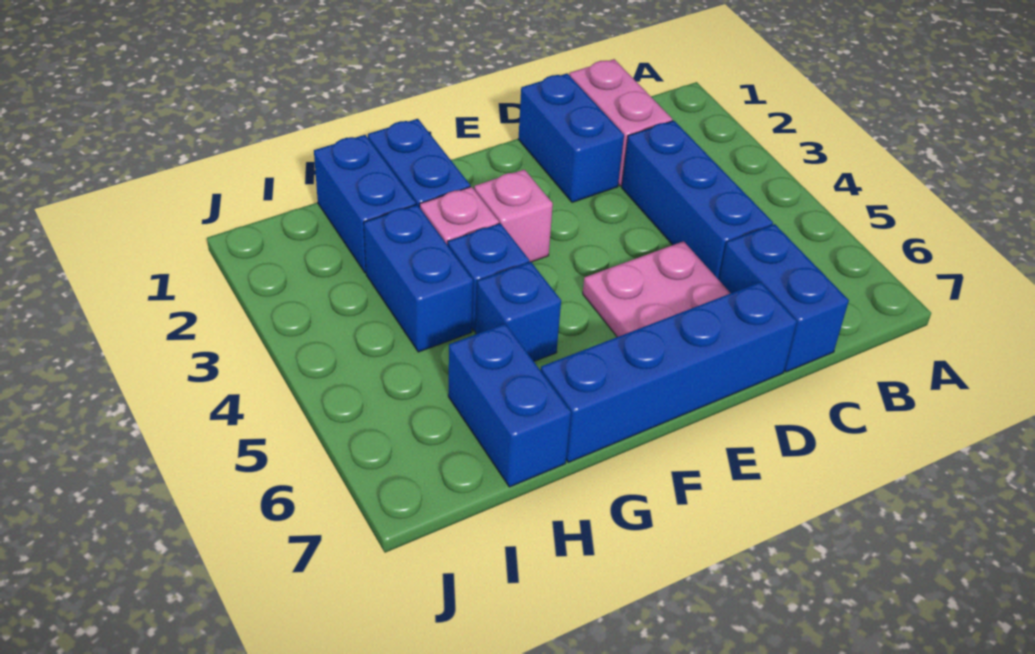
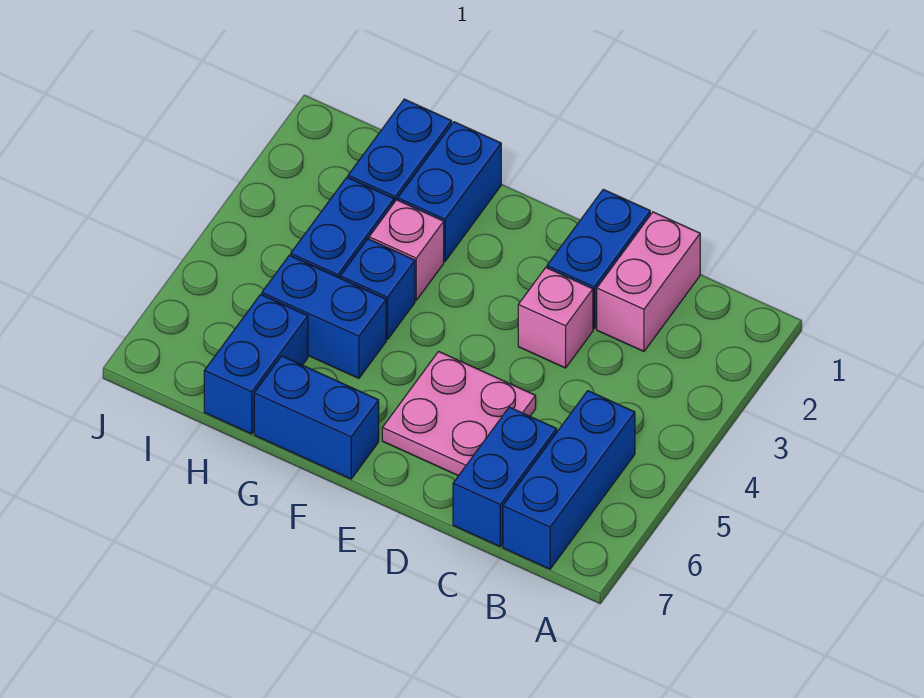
blue 1x3 brick [622,121,773,280] -> blue 1x3 brick moved to [503,391,635,569]
blue 1x4 brick [541,282,797,462] -> blue 1x2 brick [254,356,379,479]
pink 1x1 brick [474,169,553,262] -> pink 1x1 brick moved to [518,268,593,368]
blue 1x1 brick [476,262,561,361] -> blue 1x2 brick [262,255,386,378]

